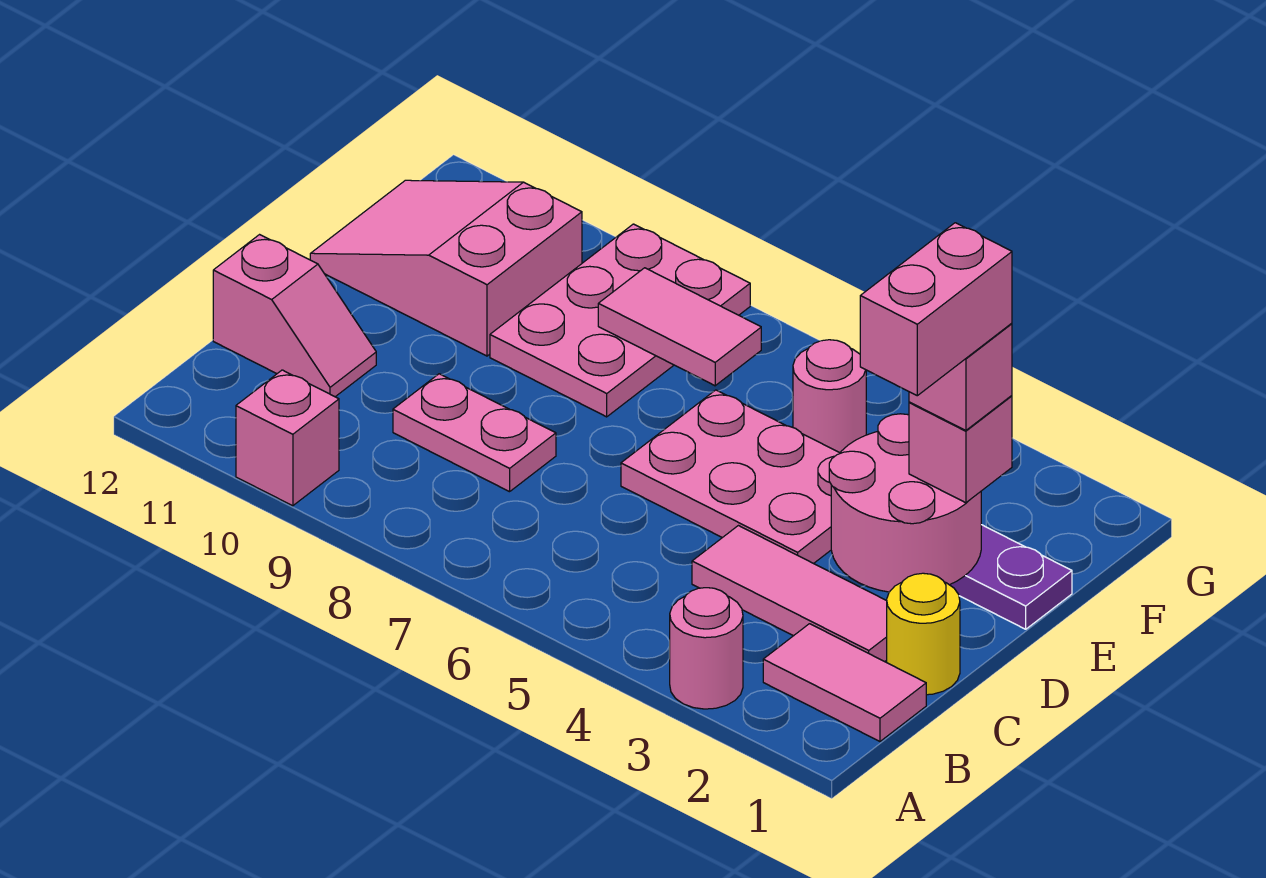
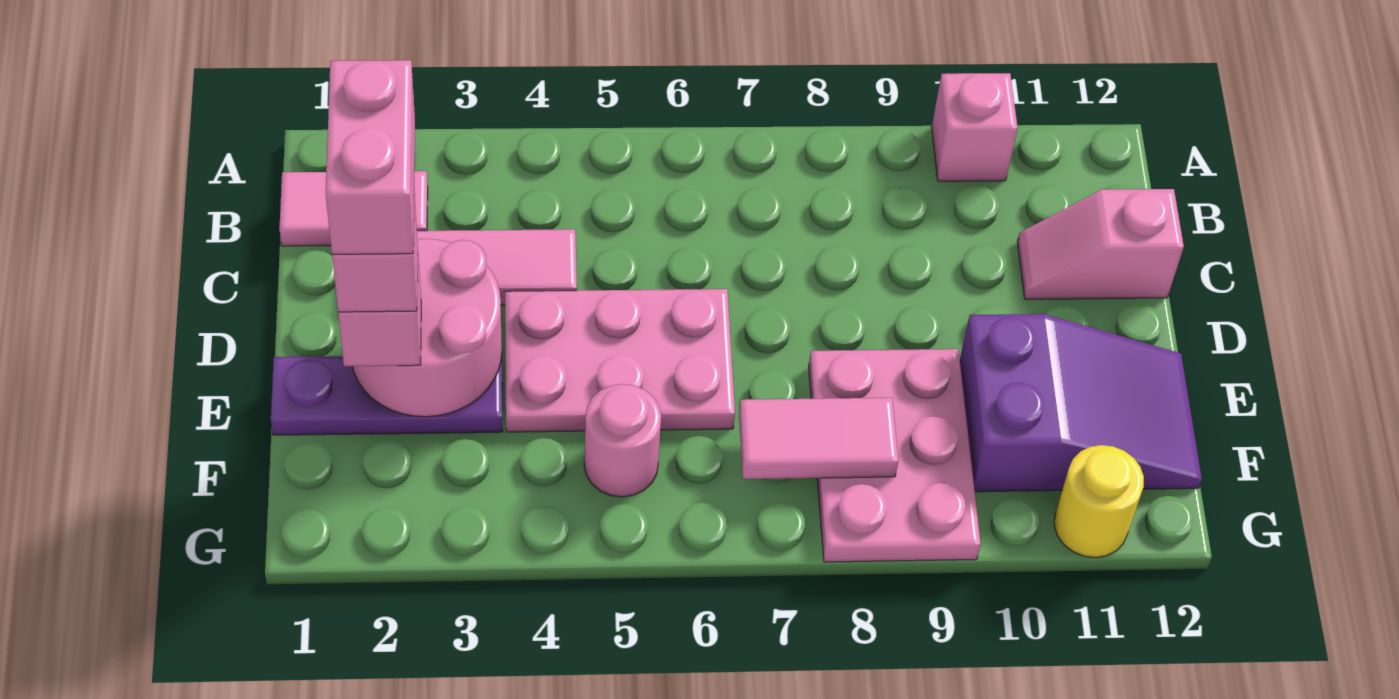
pink 1x1 round brick [670,588,743,709] -> none
yellow 1x1 round brick [887,573,960,695] -> yellow 1x1 round brick moved to [1054,445,1144,558]
pink 1x2 plate [393,374,556,492] -> none
pink 2x3 slope [310,180,582,356] -> purple 2x3 slope [960,314,1202,492]

